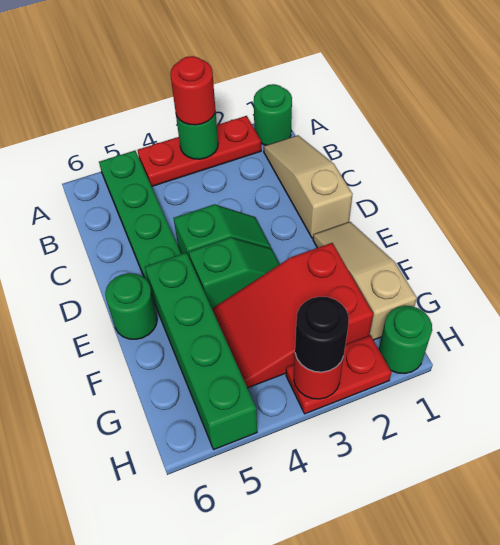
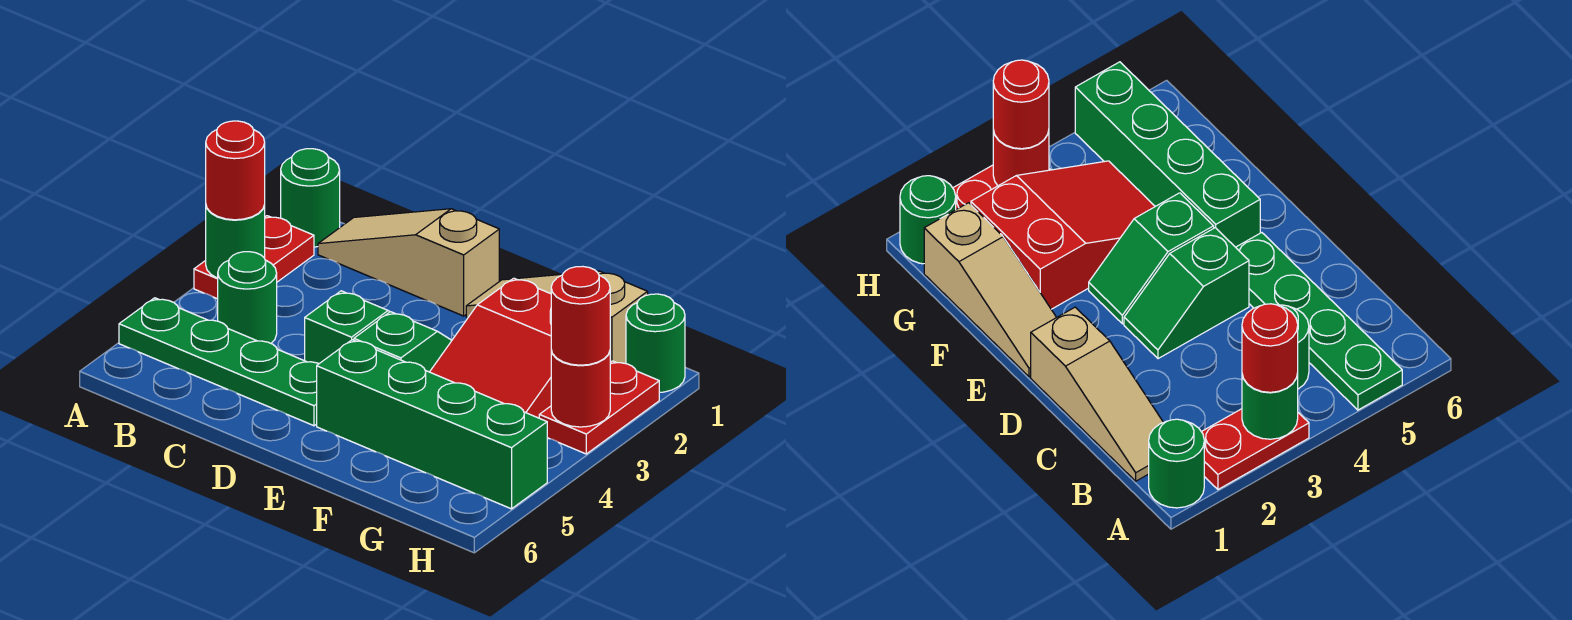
red 1x3 plate [137,116,261,187] -> red 1x2 plate [194,216,314,299]
green 1x1 round brick [105,273,157,339] -> green 1x1 round brick moved to [218,252,277,343]
black 1x1 round brick [295,297,349,372] -> red 1x1 round brick [551,266,610,365]

